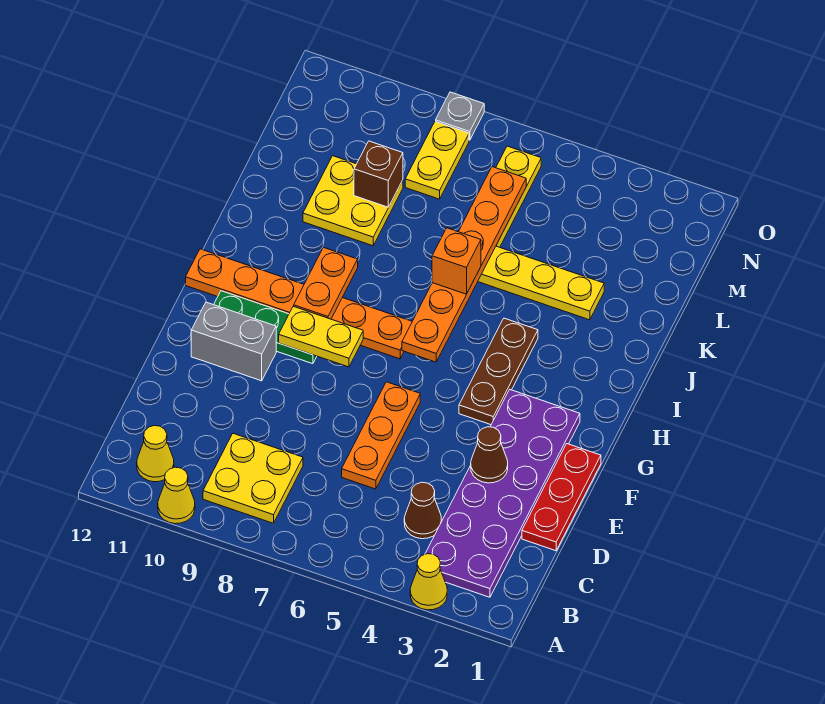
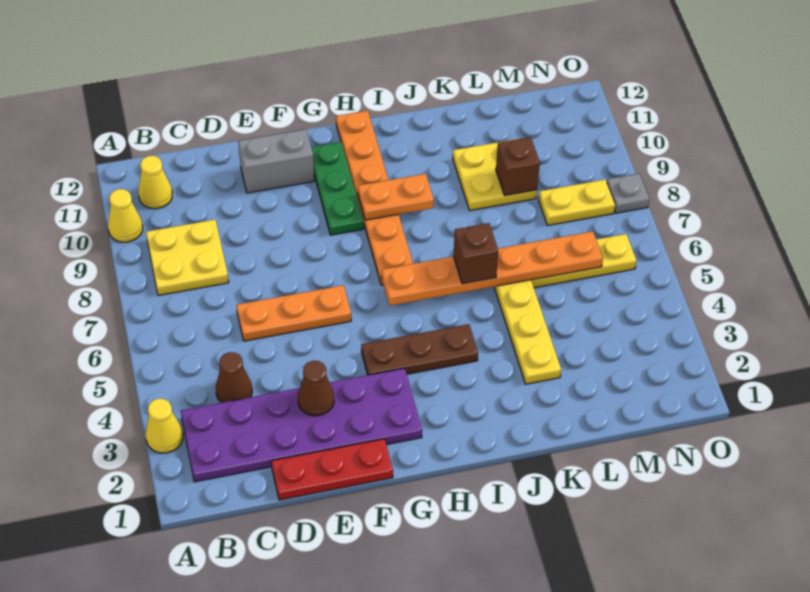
grey 1x2 brick [191,302,276,381] -> grey 1x2 brick turned to [238,129,314,193]
yellow 1x2 plate [279,306,363,367] -> none
orange 1x1 brick [432,228,481,294] -> brown 1x1 brick [453,223,498,284]

